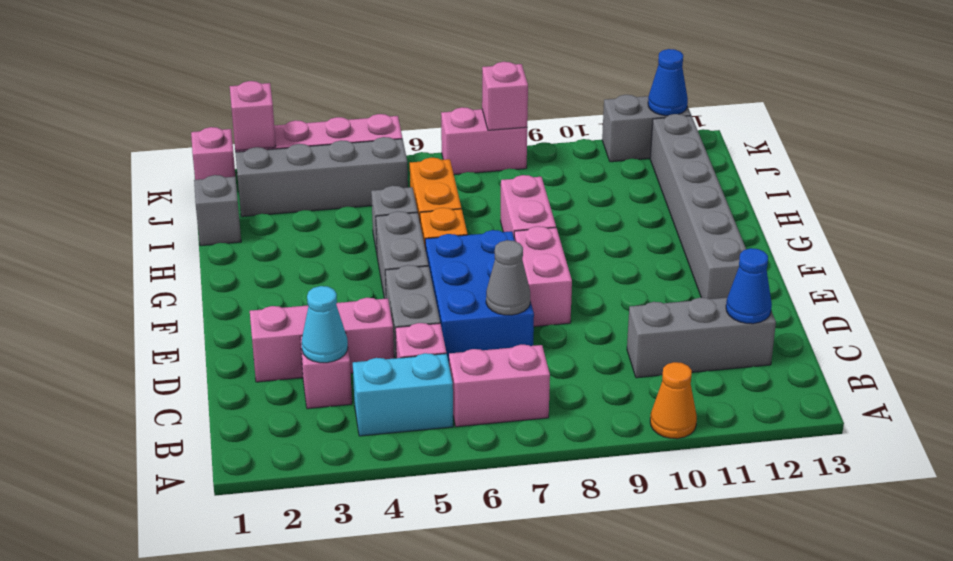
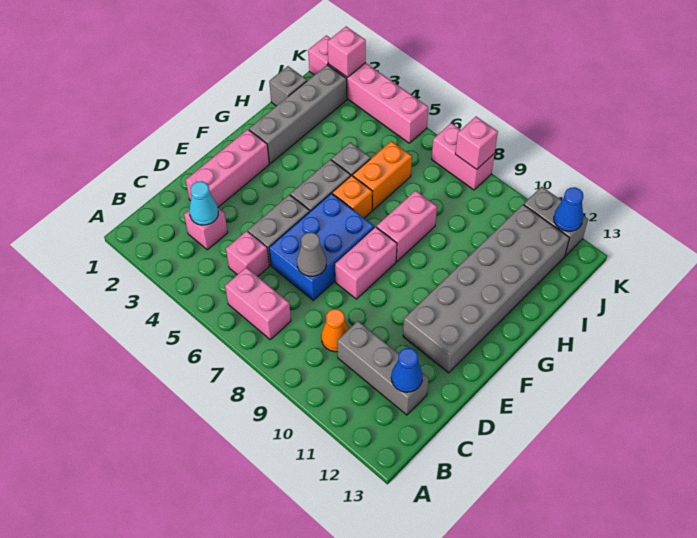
orange 1x1 cone [650,362,697,439] -> orange 1x1 cone moved to [321,309,349,352]
cyan 1x2 brick [353,353,453,436] -> none
pink 1x3 brick [250,298,394,382] -> pink 1x3 brick turned to [186,129,269,207]
grey 1x6 brick [650,114,746,299] -> grey 2x6 brick [403,205,569,373]
grey 1x4 brick [235,137,408,217] -> grey 1x4 brick turned to [249,65,347,163]

